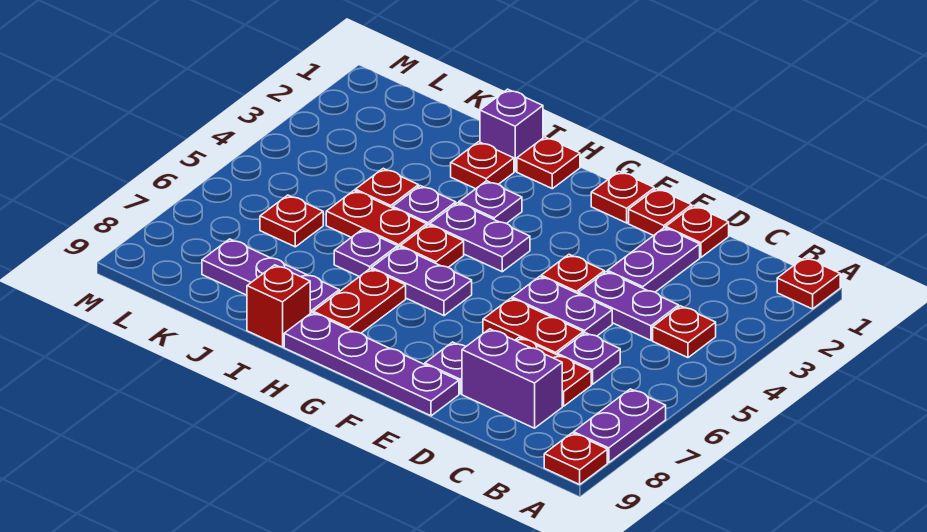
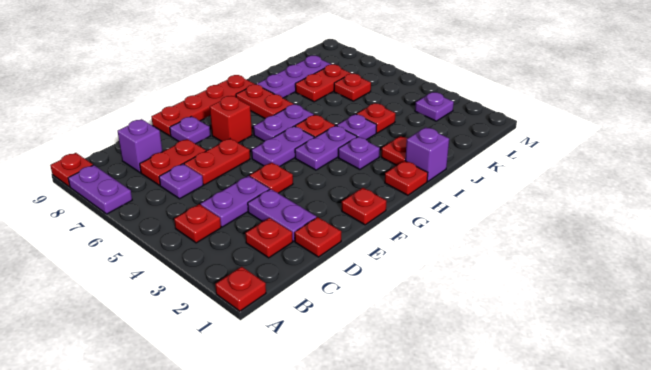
purple 1x2 brick [462,329,562,428] -> purple 1x1 brick [118,119,163,173]
purple 1x2 plate [512,276,612,336] -> purple 1x2 plate moved to [252,126,314,167]
red 1x1 plate [629,189,692,236] -> red 1x1 plate moved to [245,218,293,258]
purple 1x4 plate [284,313,459,416] -> red 1x4 plate [151,75,255,136]
red 1x2 plate [326,190,427,248] -> red 1x2 plate moved to [295,64,350,102]
purple 1x1 plate [334,230,397,277] -> purple 1x1 plate moved to [415,92,454,121]
red 1x1 brick [247,265,310,347] -> red 1x1 brick moved to [210,96,252,143]

